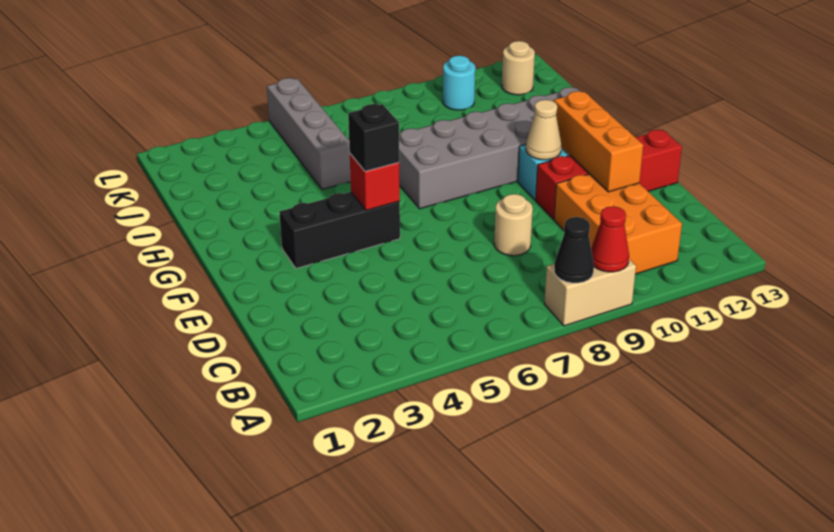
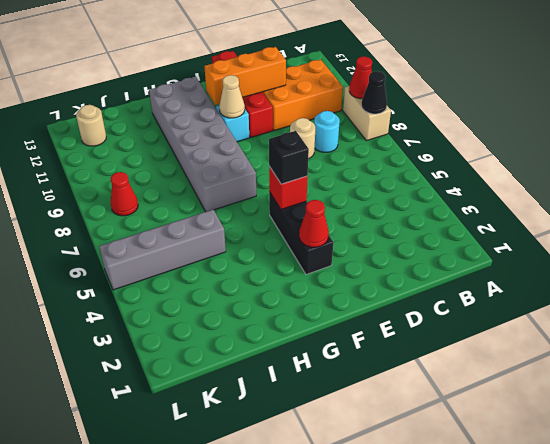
none -> red 1x1 cone [299,200,329,247]
none -> red 1x1 cone [111,172,138,216]
cyan 1x1 round brick [443,56,475,110] -> cyan 1x1 round brick moved to [314,111,340,152]

